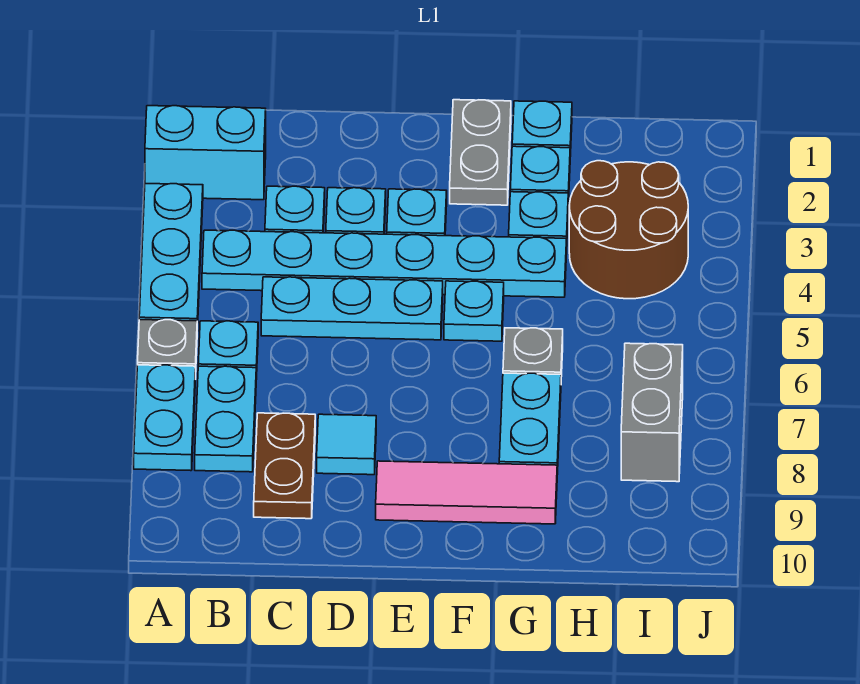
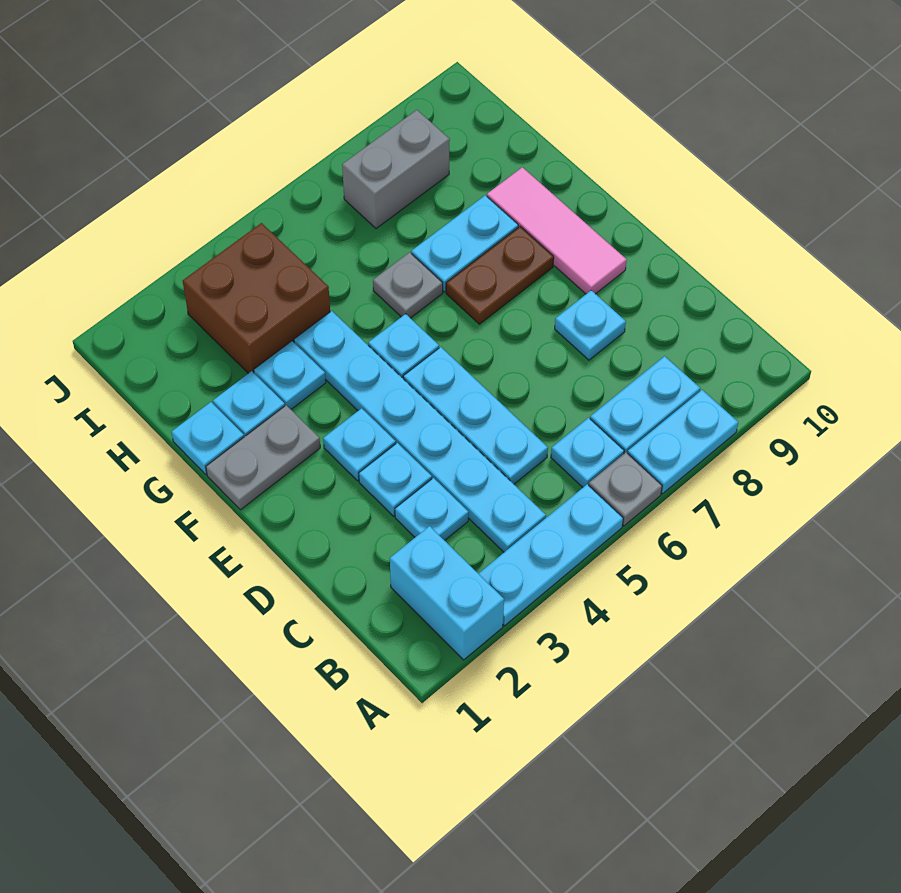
brown 1x2 plate [254,413,315,519] -> brown 1x2 plate moved to [446,227,554,324]
cyan 1x1 tile [317,414,376,475] -> cyan 1x1 plate [555,290,626,360]
brown 2x2 round brick [569,161,688,299] -> brown 2x2 brick [183,223,330,373]

